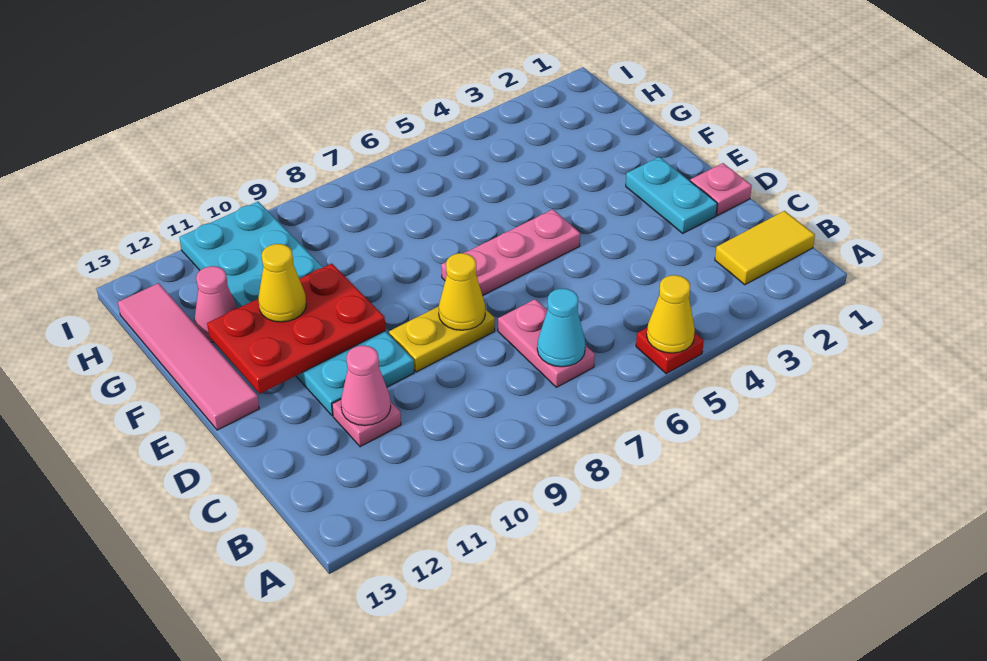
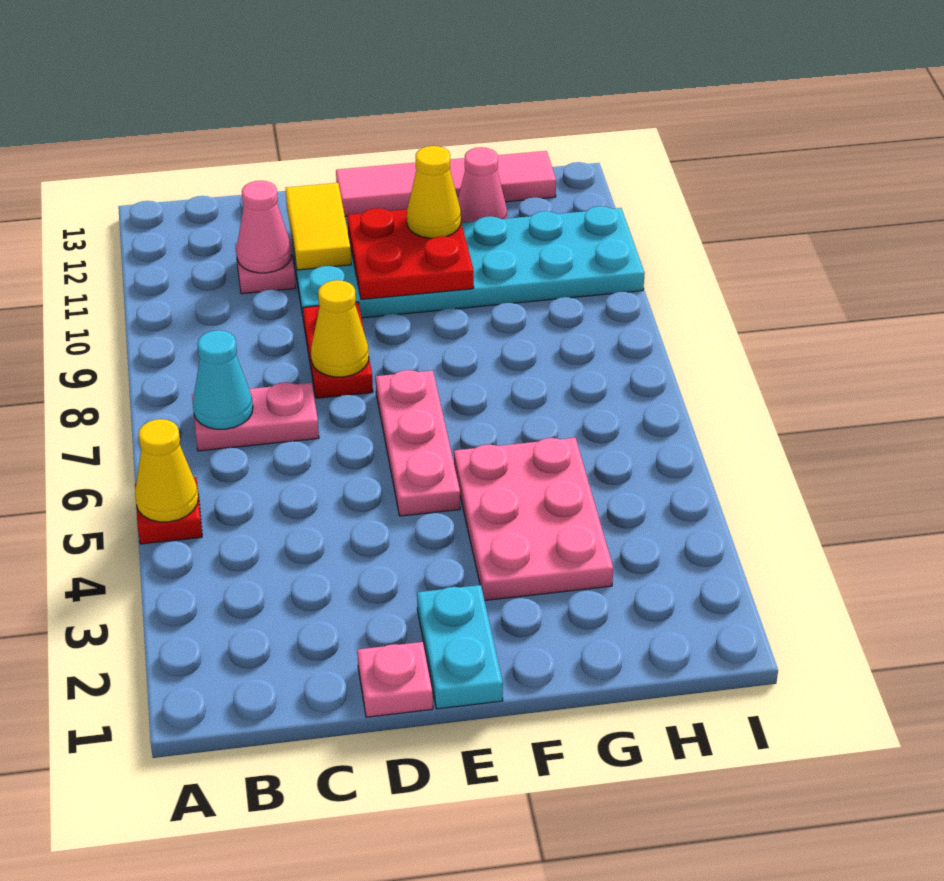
yellow 1x2 tile [715,211,815,285] -> yellow 1x2 tile moved to [286,183,351,270]
cyan 1x2 plate [626,157,717,233] -> cyan 1x2 plate turned to [417,585,503,709]
yellow 1x2 plate [389,306,495,372] -> red 1x2 plate [303,302,373,398]
red 2x3 plate [207,264,385,393] -> red 2x2 plate [347,208,474,300]
none -> pink 2x3 plate [454,438,613,601]

